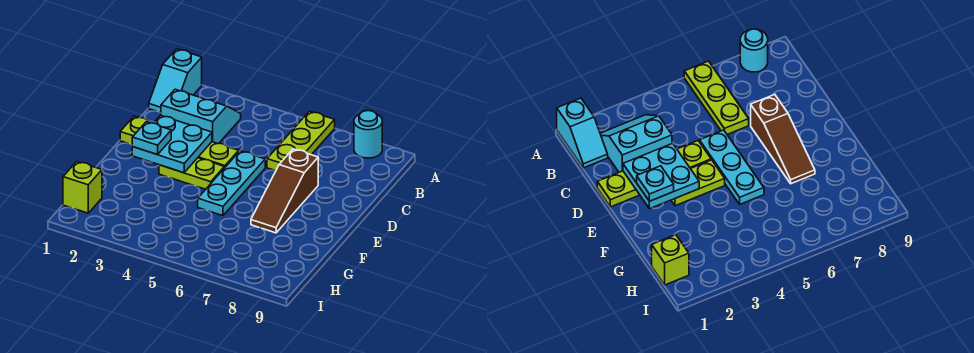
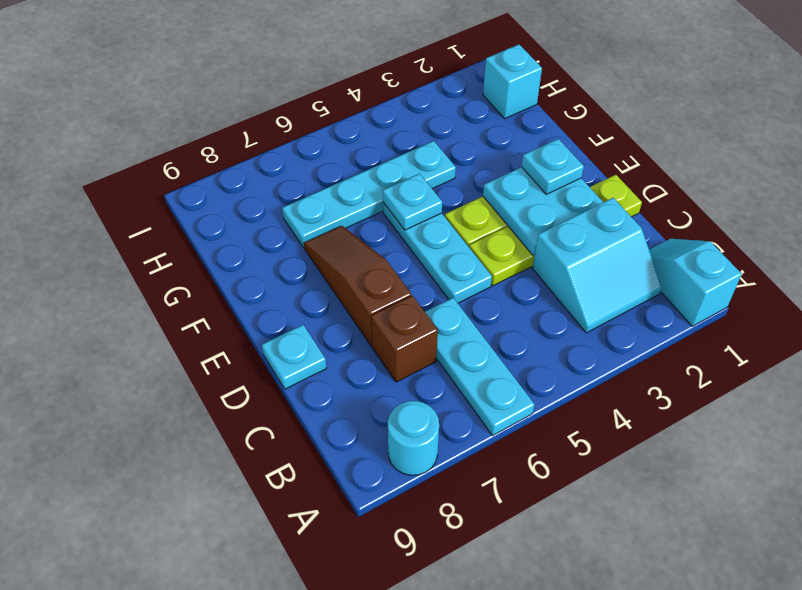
lime 1x3 plate [267,111,335,171] -> cyan 1x3 plate [425,298,534,435]
none -> brown 1x1 brick [371,296,438,382]
none -> cyan 1x1 plate [262,325,326,389]
none -> cyan 1x1 plate [383,174,442,230]
none -> cyan 1x4 plate [282,141,456,247]
lime 1x1 brick [63,162,102,213] -> cyan 1x1 brick [483,45,542,119]

